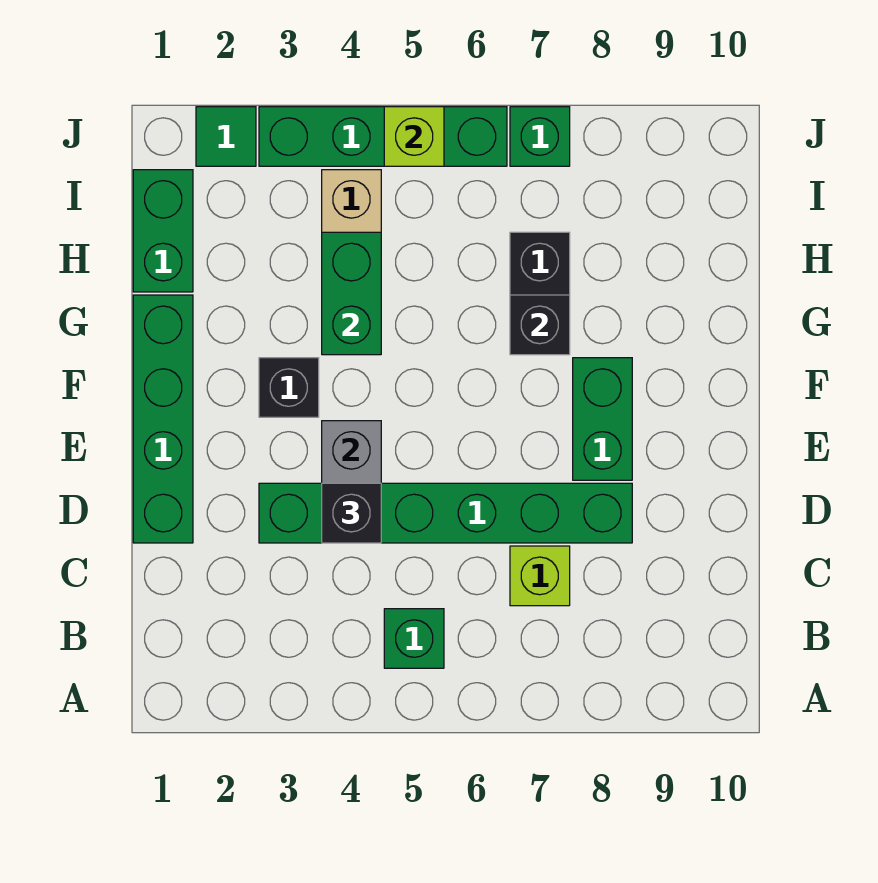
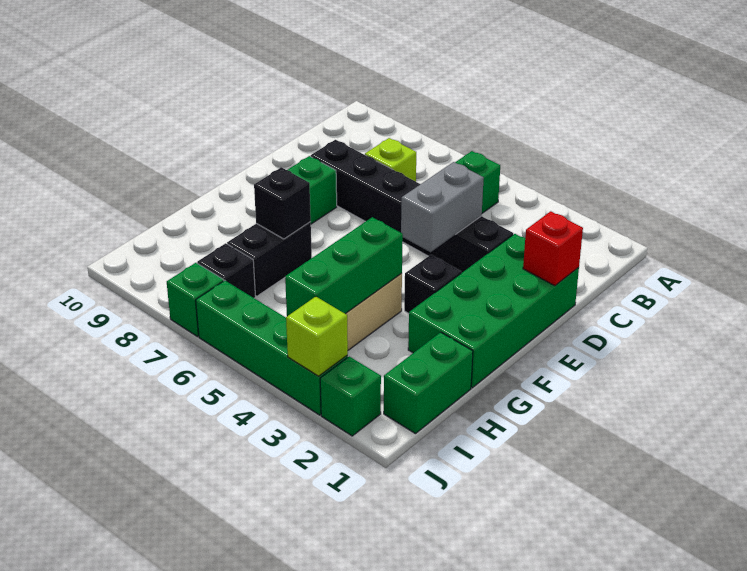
green 1x4 brick [133,295,193,543] -> green 2x4 brick [408,234,579,388]
none -> red 1x1 brick [523,211,583,286]
green 1x6 brick [259,483,632,543] -> black 1x6 brick [311,140,513,273]
black 1x1 brick [322,483,381,543] -> black 1x1 brick moved to [197,243,256,298]
green 1x2 brick [322,232,381,355] -> green 1x3 brick [285,217,403,316]
green 1x1 tile [196,107,256,166] -> green 1x1 brick [320,356,381,436]
lime 1x1 brick [384,107,444,166] -> lime 1x1 brick moved to [286,297,348,376]

